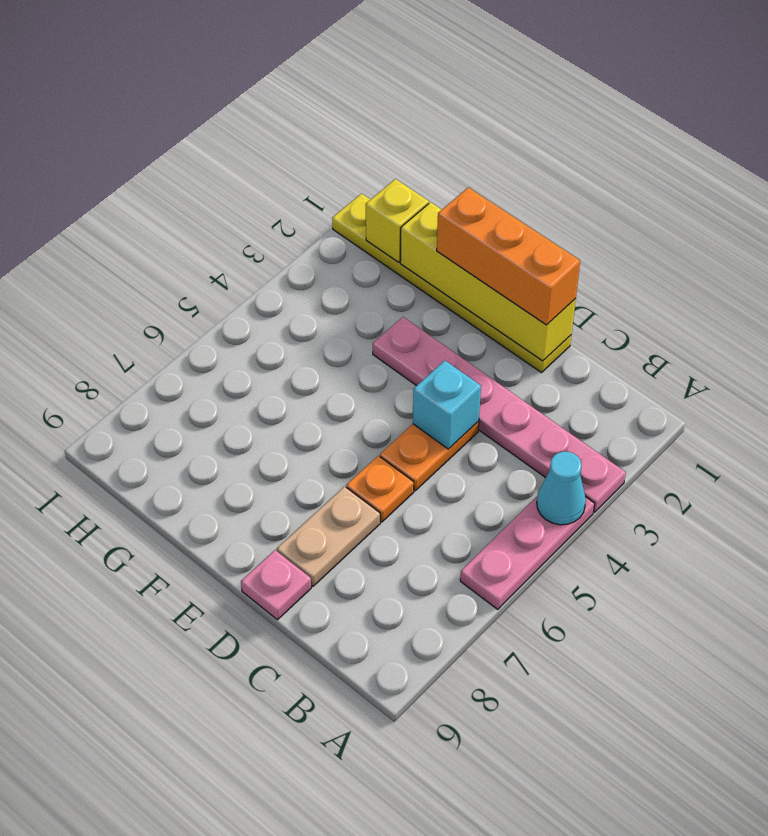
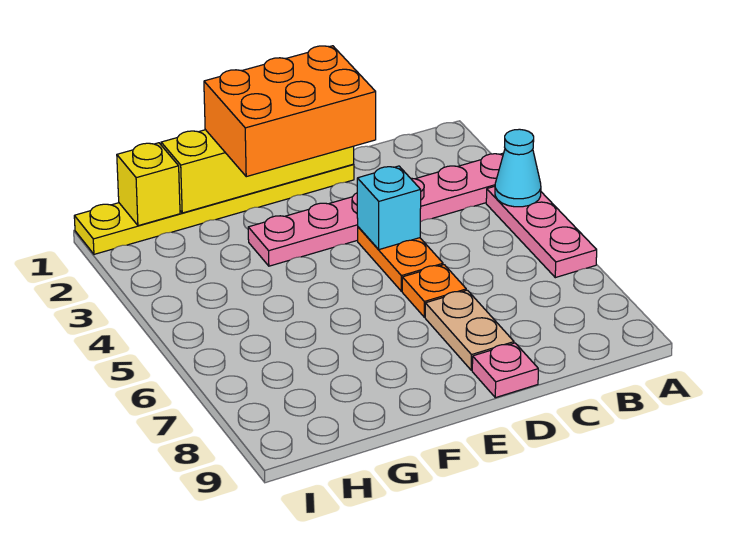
orange 1x3 brick [437,187,580,325] -> orange 2x3 brick [204,46,376,177]

